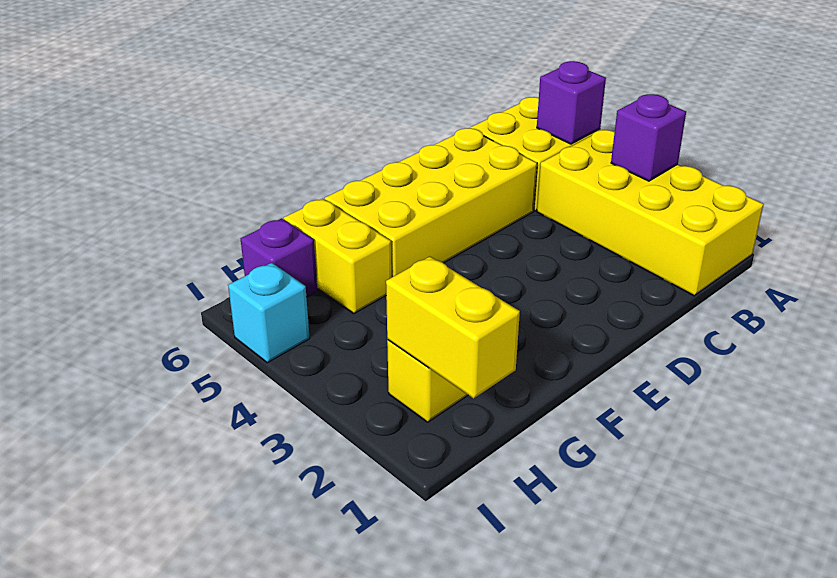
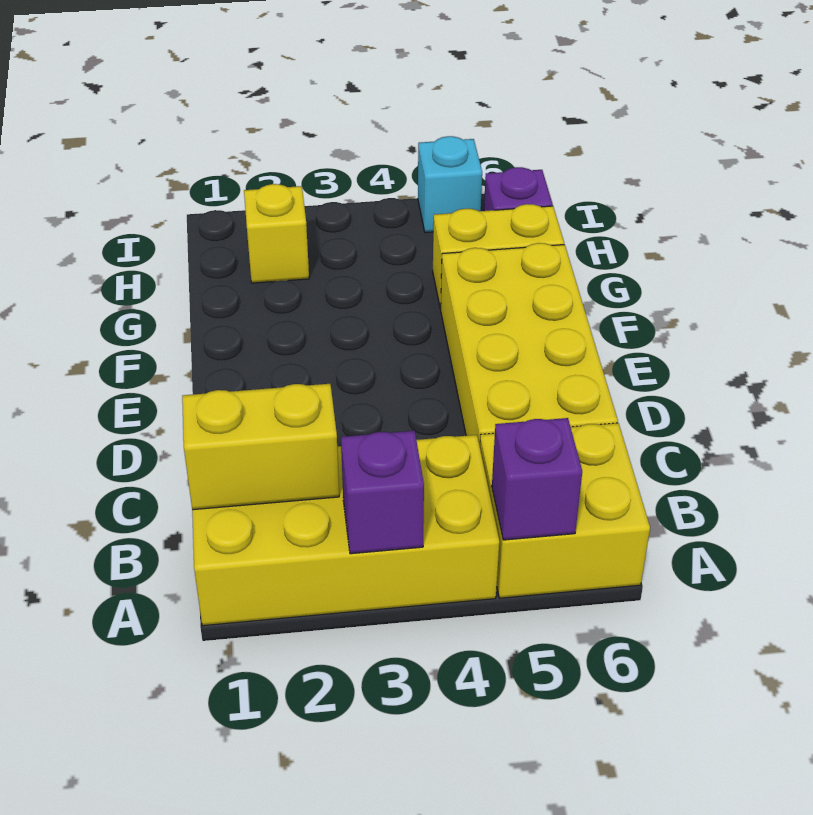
yellow 1x2 brick [386,257,520,398] -> yellow 1x2 brick moved to [182,384,339,510]

